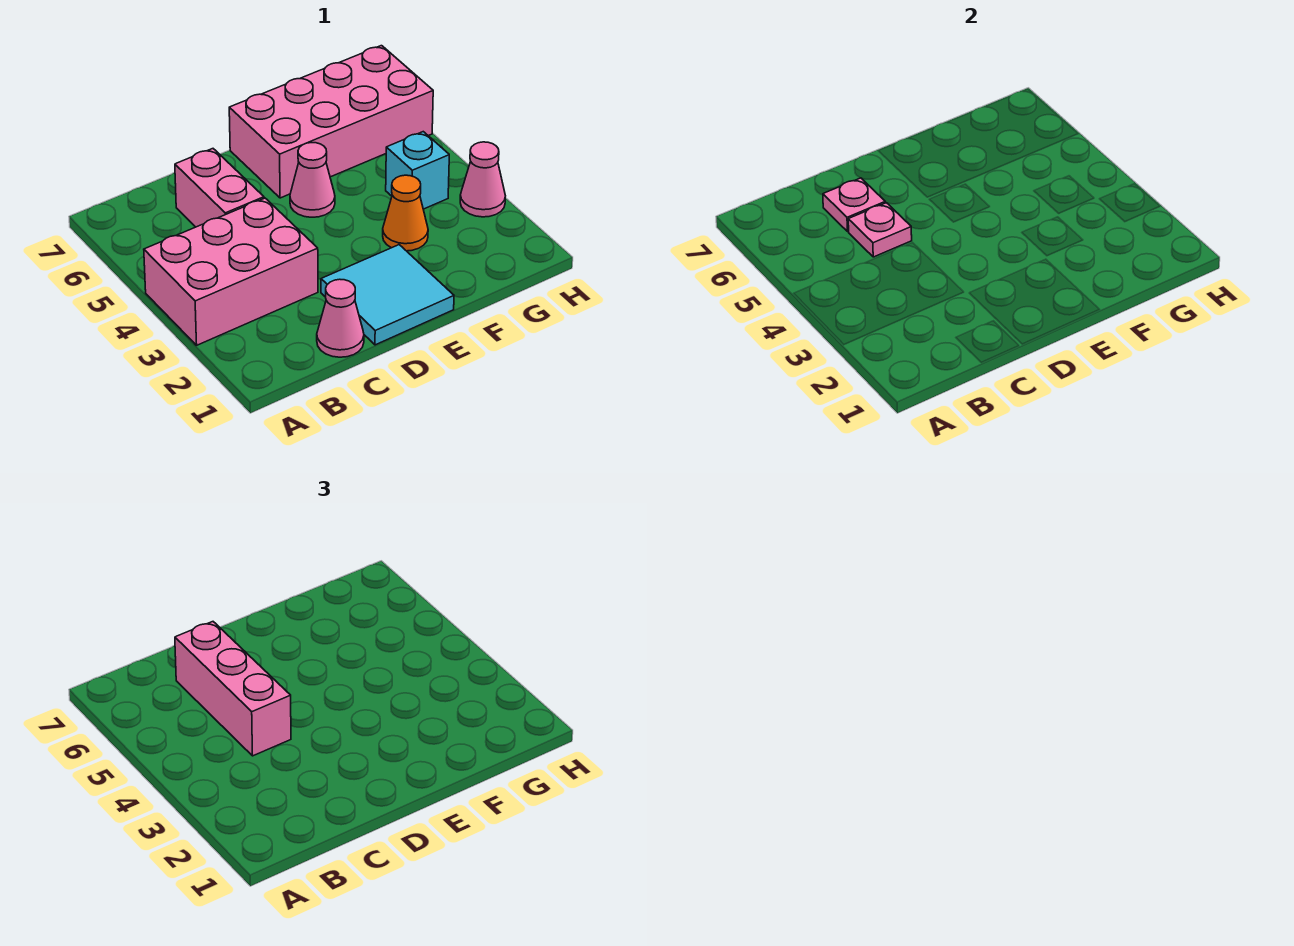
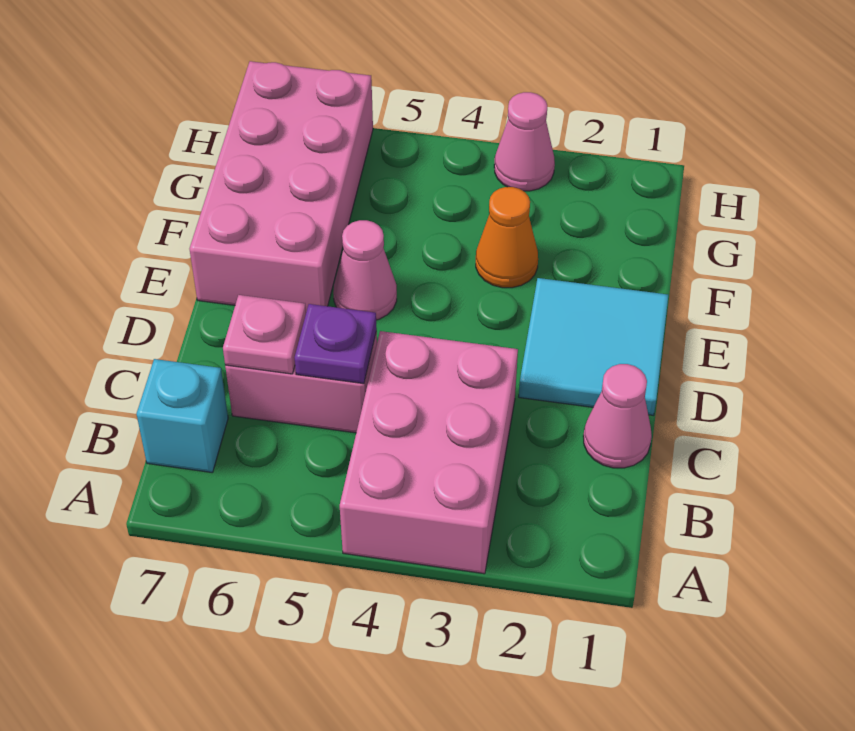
pink 1x3 brick [175,622,291,756] -> none
pink 1x1 plate [848,203,912,257] -> purple 1x1 plate [295,304,377,384]
cyan 1x1 brick [386,132,449,209] -> cyan 1x1 brick moved to [137,359,228,473]

